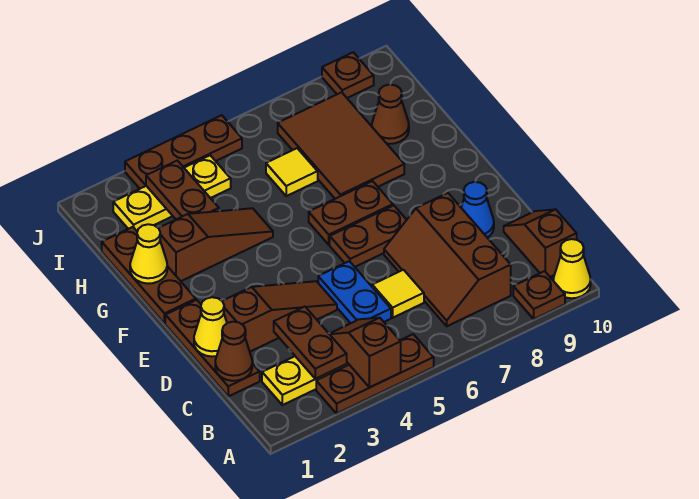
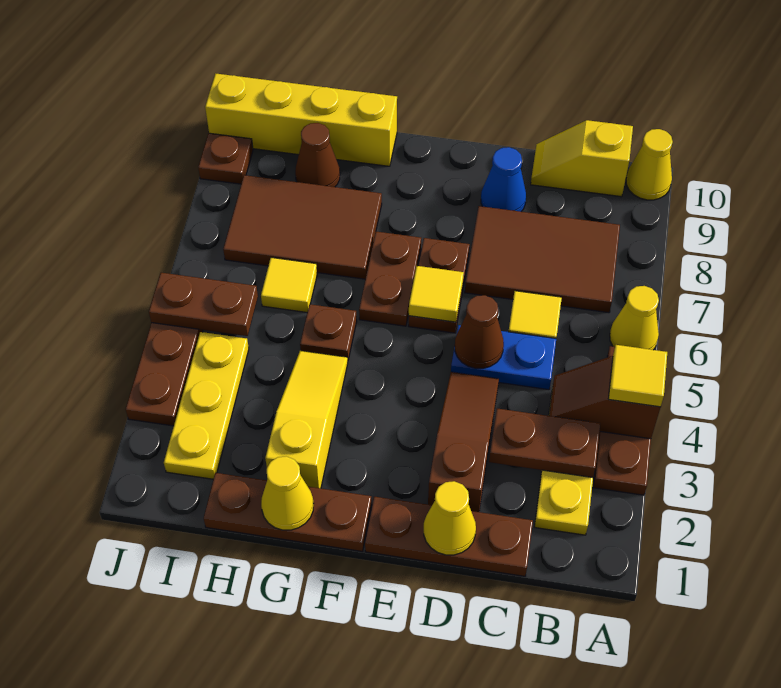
none -> yellow 1x1 tile [609,345,667,407]
none -> yellow 1x1 cone [610,286,659,350]
brown 1x1 plate [513,271,565,319] -> brown 1x1 plate moved to [300,304,357,360]
brown 2x3 slope [384,193,511,326] -> brown 2x3 tile [465,206,620,313]
brown 1x2 slope [504,209,577,277] -> yellow 1x2 slope [531,120,633,197]
brown 1x1 cone [215,322,252,381] -> brown 1x1 cone moved to [455,295,504,368]
none -> yellow 1x1 tile [409,266,464,322]
brown 1x3 slope [159,208,273,281] -> yellow 1x3 slope [265,351,348,488]
none -> yellow 1x4 brick [205,73,397,166]
brown 1x2 plate [146,161,219,219] -> brown 1x2 plate moved to [149,273,258,336]

